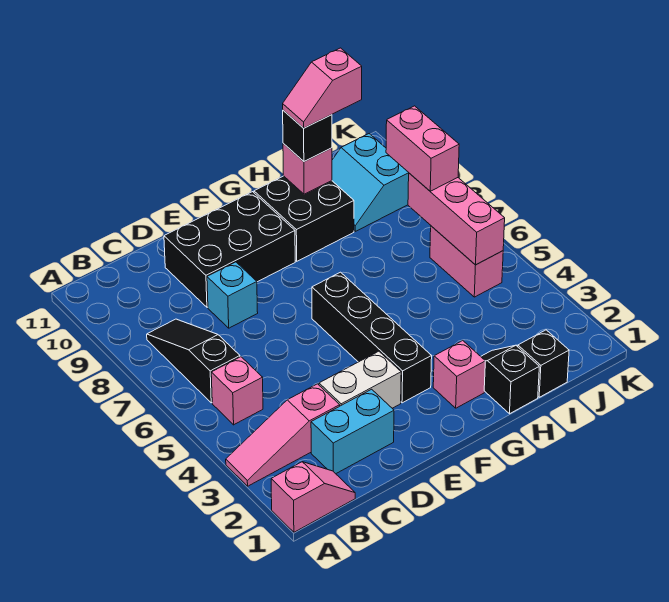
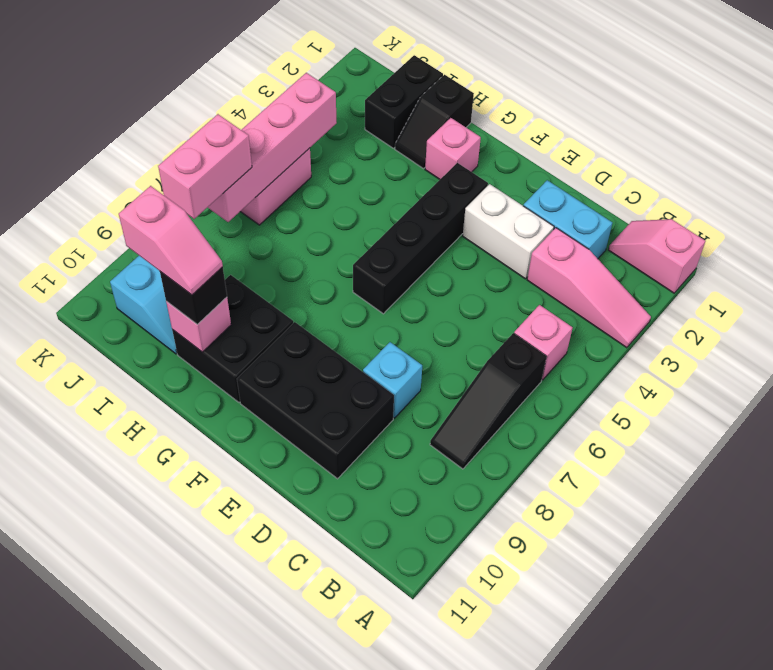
black 1x1 brick [518,330,569,397] -> black 1x2 brick [365,55,443,148]
pink 1x3 brick [408,173,505,265] -> pink 1x4 brick [208,73,337,222]

